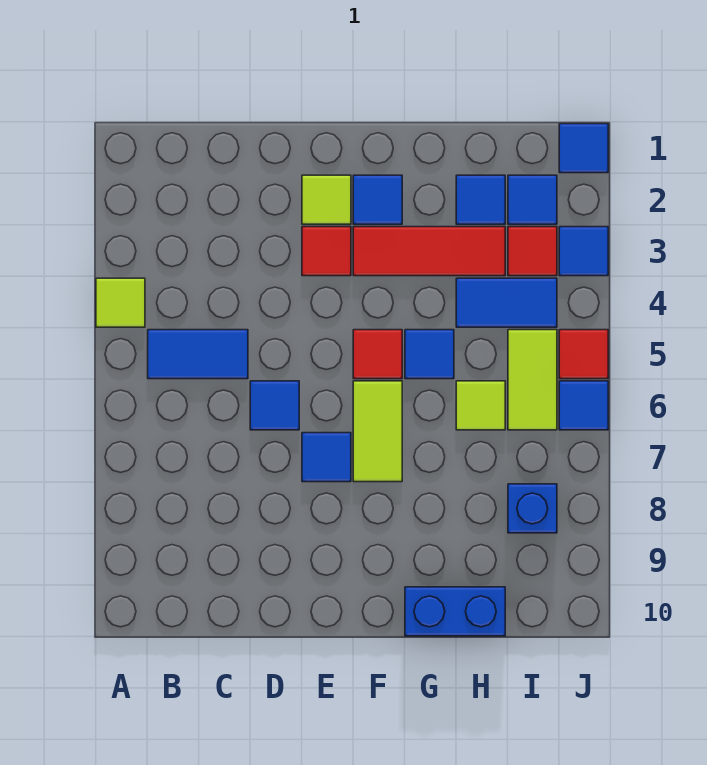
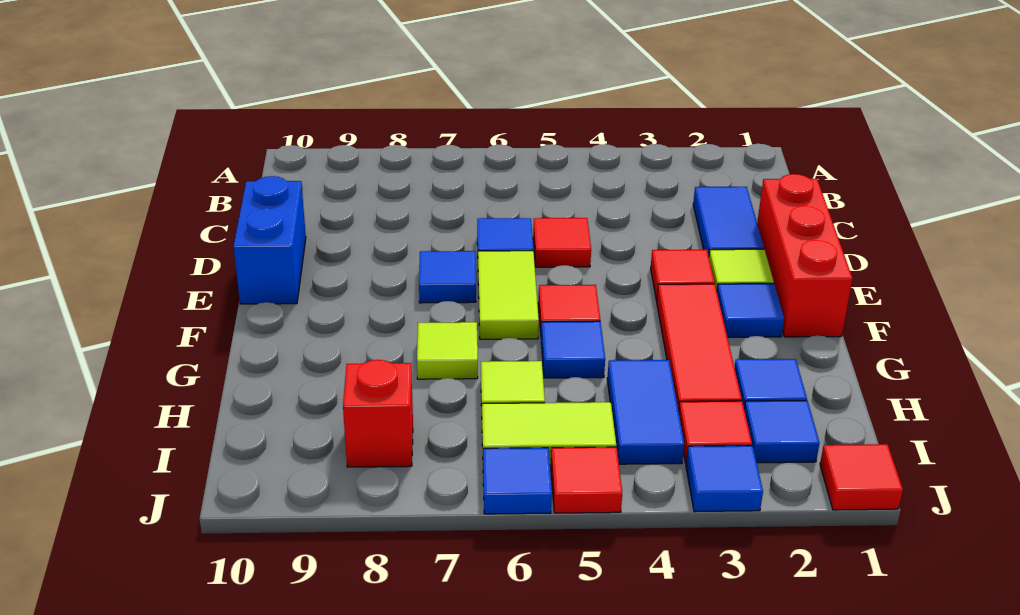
lime 1x1 tile [96,278,145,327] -> lime 1x1 tile moved to [417,322,478,379]
blue 1x2 tile [148,330,248,379] -> blue 1x2 tile moved to [693,187,764,256]
none -> red 1x3 brick [757,174,853,337]
none -> red 1x1 tile [533,218,591,267]
lime 1x2 tile [353,381,402,482] -> lime 1x2 tile turned to [478,251,539,339]
blue 1x2 brick [405,587,505,636] -> blue 1x2 brick moved to [233,176,306,304]
blue 1x1 brick [508,484,557,533] -> red 1x1 brick [343,360,413,467]
blue 1x1 tile [559,124,608,173] -> red 1x1 tile [820,444,903,510]

